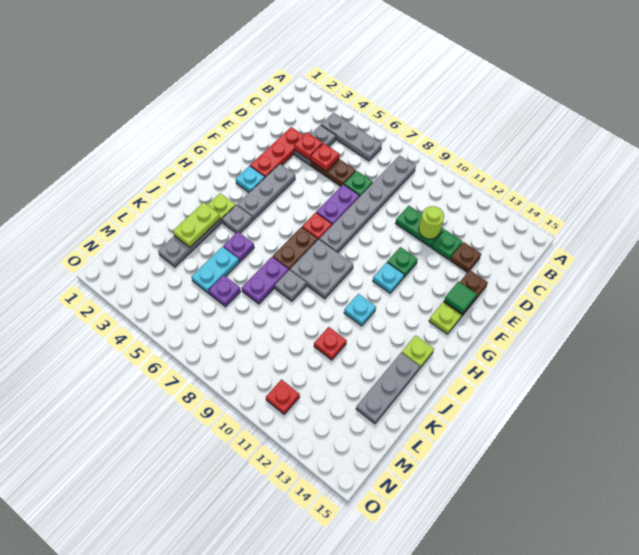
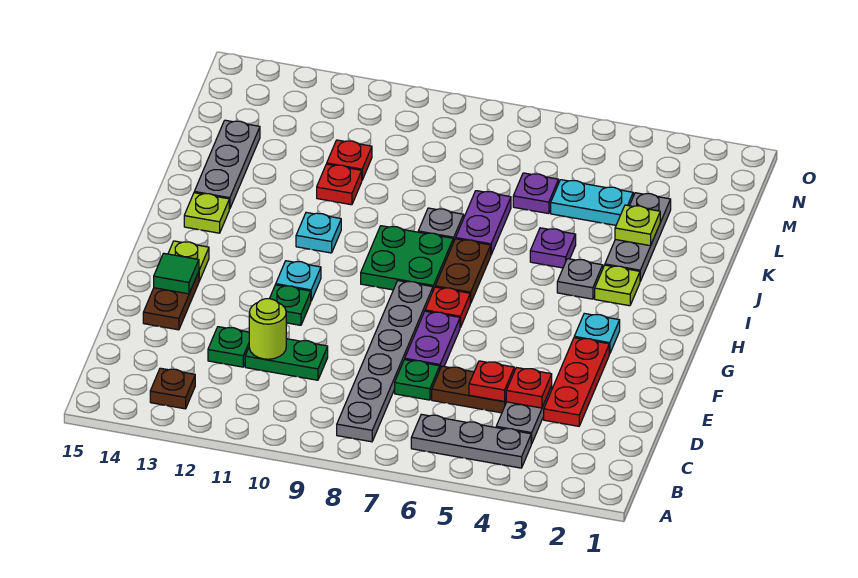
brown 1x1 plate [450,242,481,272] -> brown 1x1 plate moved to [150,368,195,409]
grey 1x3 plate [237,164,295,220] -> none
grey 2x2 plate [290,239,353,299] -> green 2x2 plate [361,226,453,290]
lime 1x2 plate [173,202,220,247] -> lime 1x1 plate [615,205,660,246]
cyan 1x2 plate [191,247,239,293] -> cyan 1x2 plate turned to [551,180,633,225]
red 1x1 plate [266,380,300,414] -> red 1x1 plate moved to [327,140,372,180]

